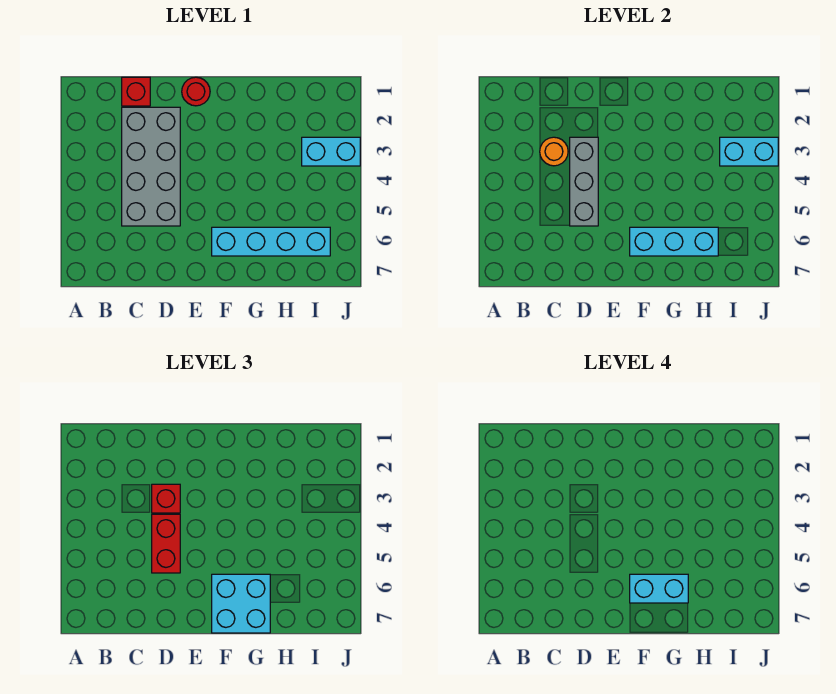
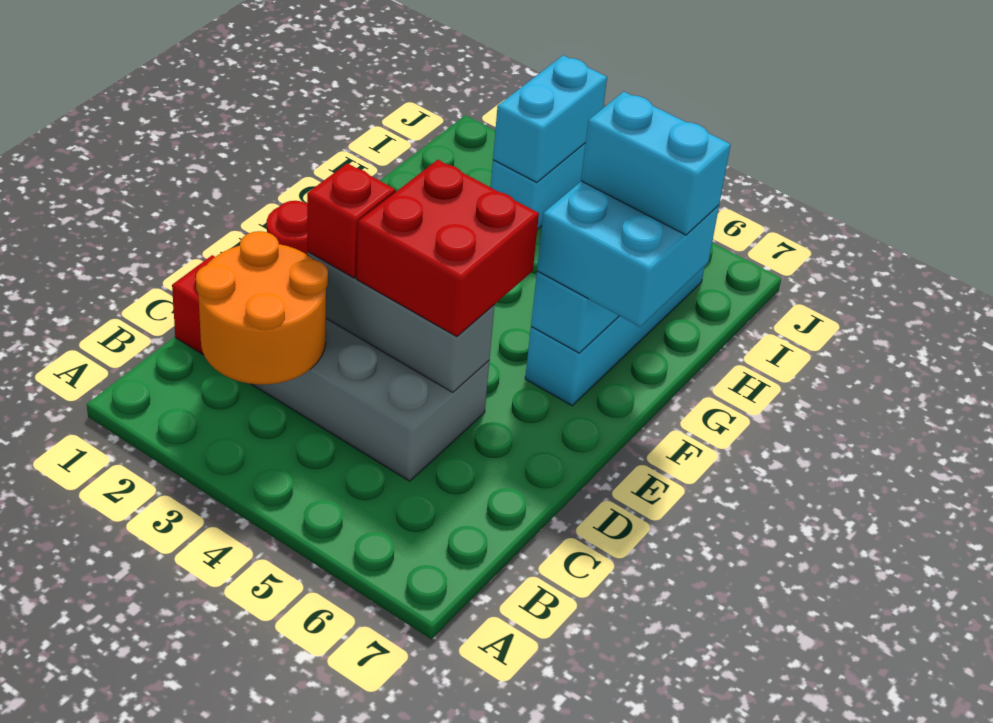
orange 1x1 round brick [540,137,568,166] -> orange 2x2 round brick [196,231,328,384]
red 1x2 brick [152,514,180,573] -> red 2x2 brick [357,160,539,337]
cyan 1x2 brick [630,574,688,603] -> cyan 1x2 brick turned to [581,92,731,235]

